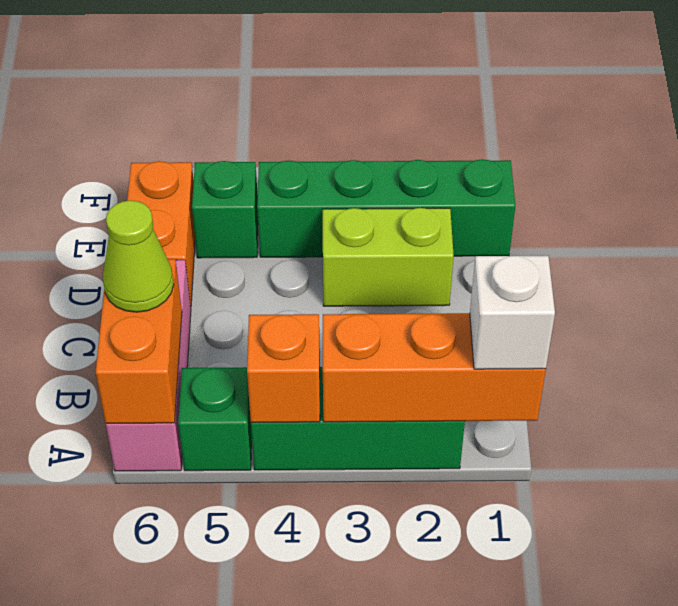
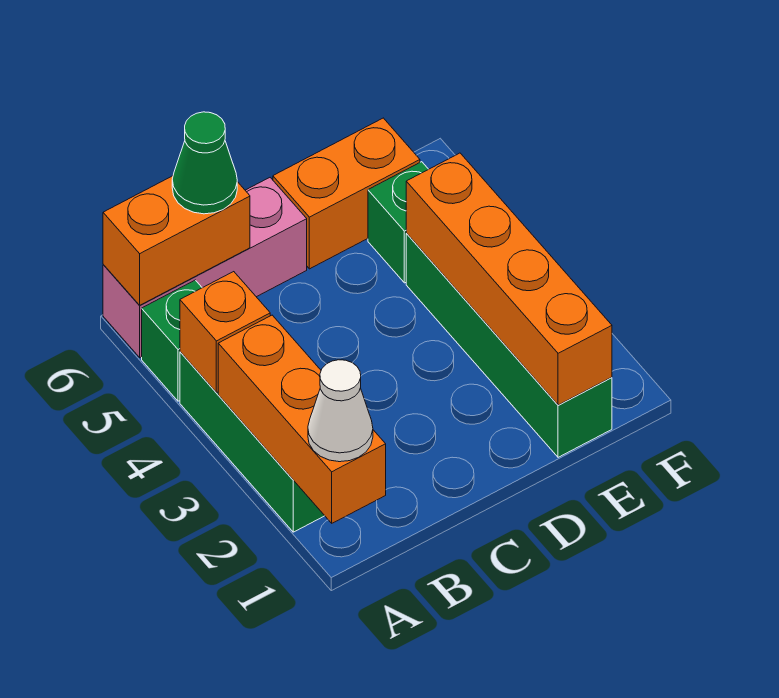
white 1x1 brick [470,256,555,369] -> white 1x1 cone [308,360,373,462]
lime 1x1 cone [103,200,174,312] -> green 1x1 cone [172,112,237,214]
lime 1x2 brick [323,208,454,306] -> none
none -> orange 1x4 brick [406,153,612,405]

